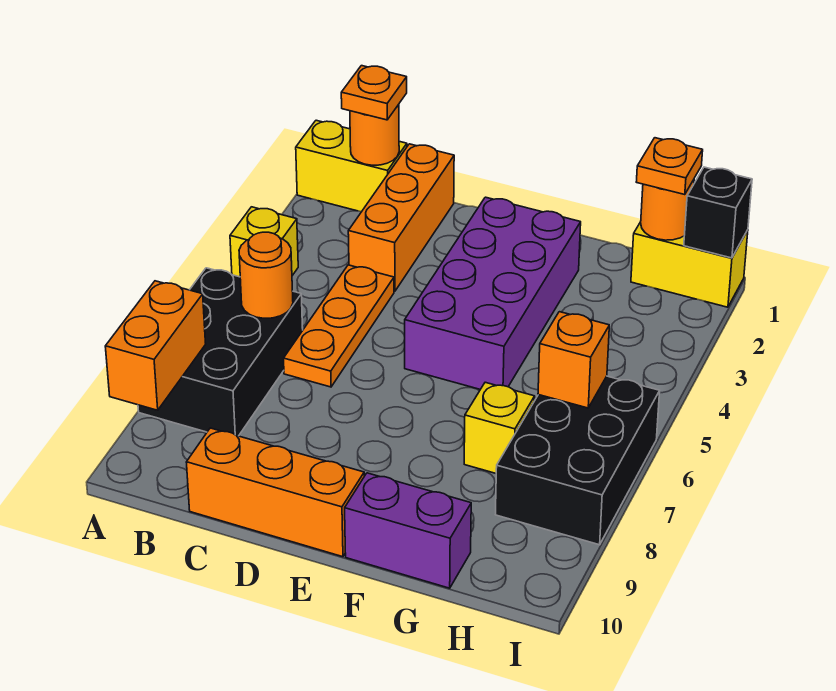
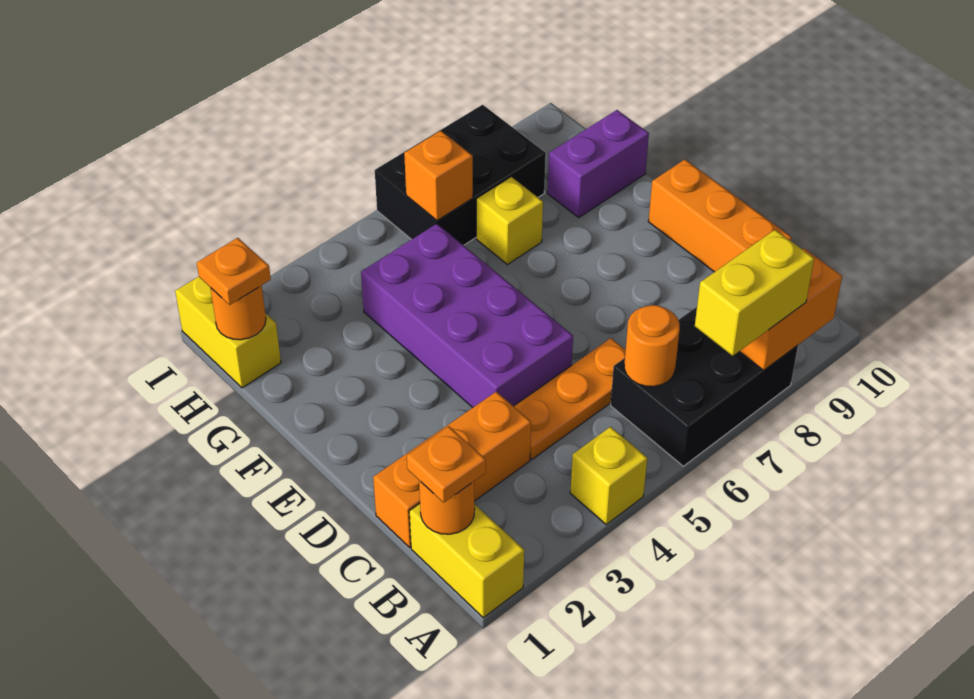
none -> yellow 1x2 brick [695,230,814,356]
purple 2x4 brick [405,197,581,389] -> purple 2x4 brick turned to [361,224,573,407]
purple 1x2 brick [345,473,471,588] -> purple 1x2 brick turned to [548,110,649,217]
black 1x1 brick [684,167,752,258] -> none

